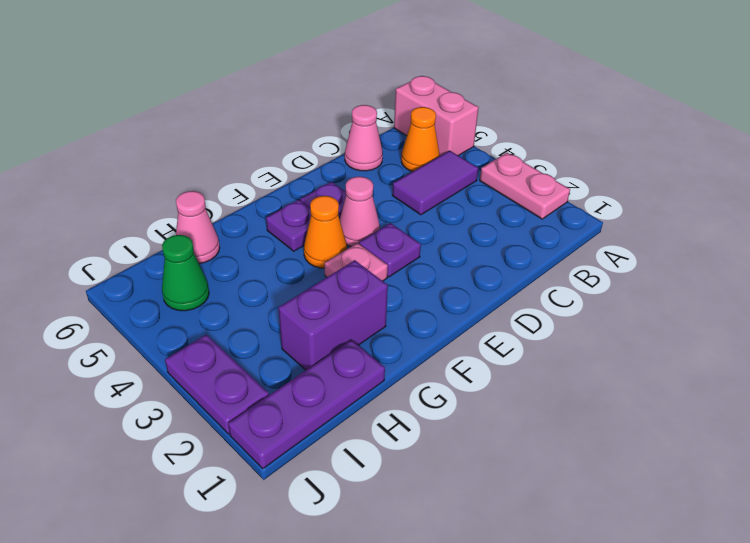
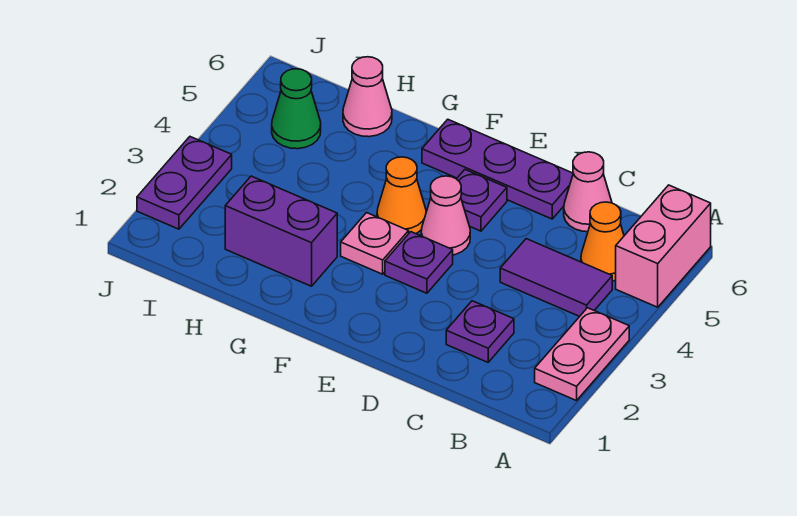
purple 1x1 plate [266,200,311,251] -> purple 1x1 plate moved to [446,301,514,362]
purple 1x3 plate [228,340,385,469] -> purple 1x3 plate moved to [422,119,573,219]

